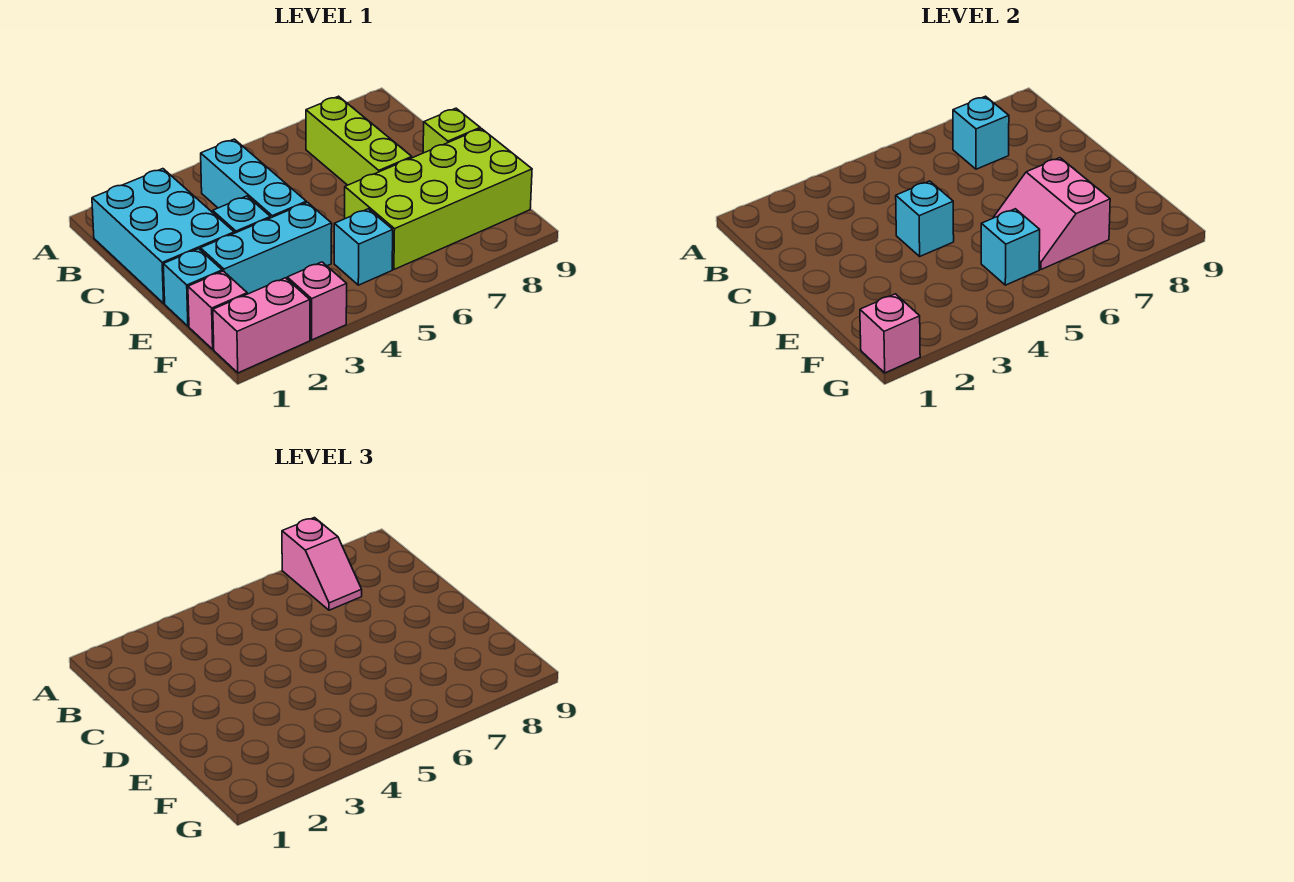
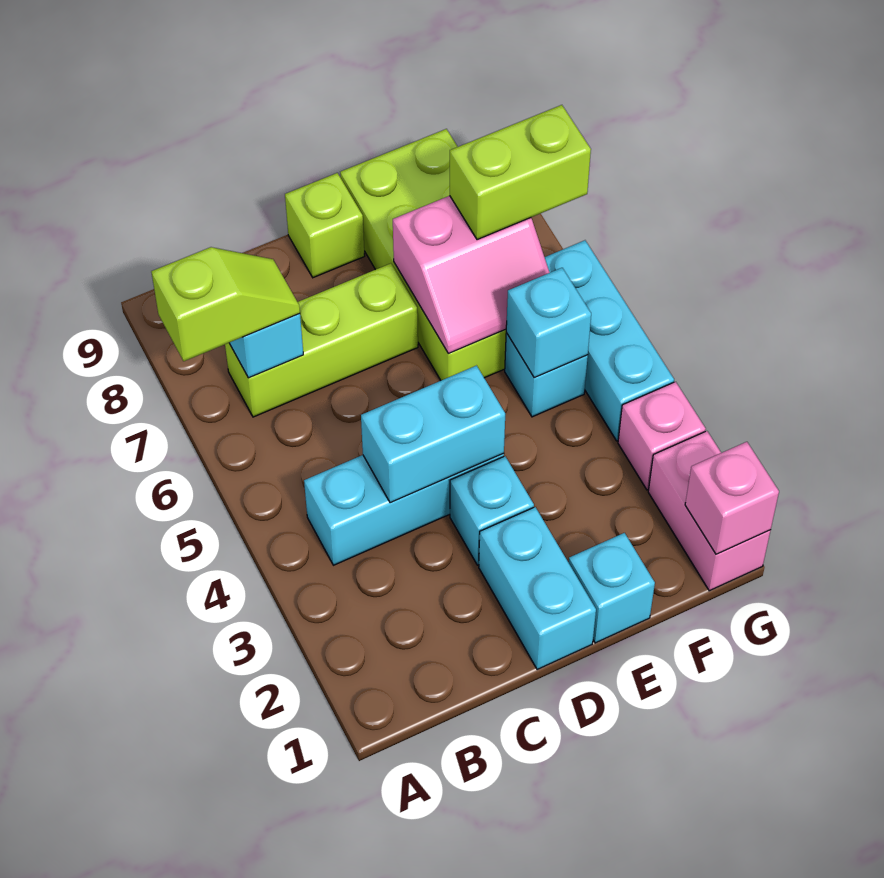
pink 1x2 slope [282,518,362,610] -> lime 1x2 slope [151,247,300,361]
cyan 2x3 brick [92,169,234,303] -> cyan 1x2 brick [479,507,596,670]
cyan 1x1 brick [896,181,954,256] -> cyan 1x2 brick [361,366,505,503]
cyan 1x3 brick [200,202,332,294] -> cyan 1x3 brick moved to [545,240,674,441]
pink 1x1 brick [188,271,247,349] -> none
none -> lime 1x2 brick [450,105,591,240]

